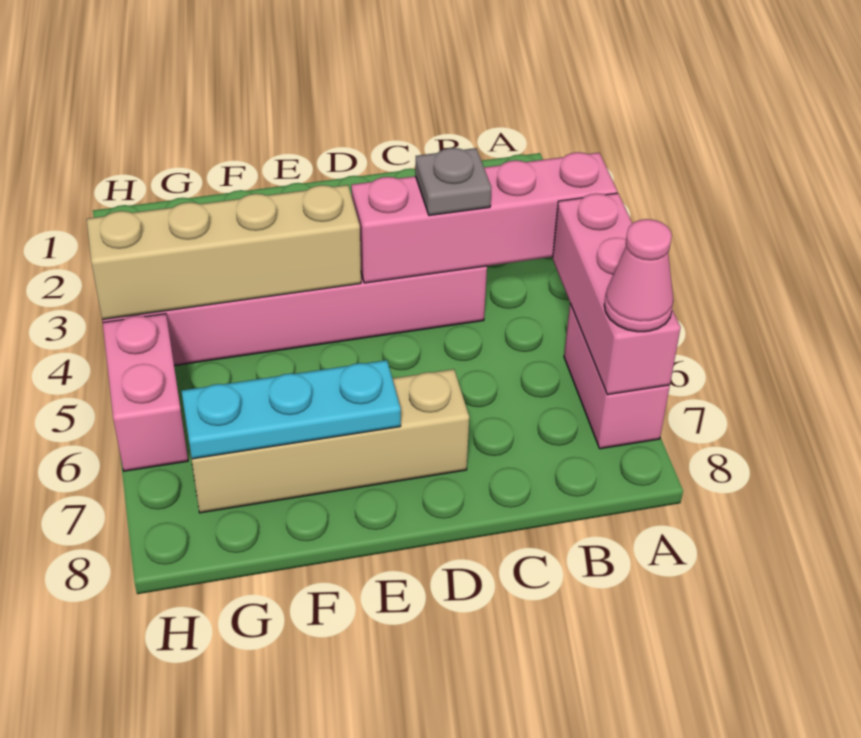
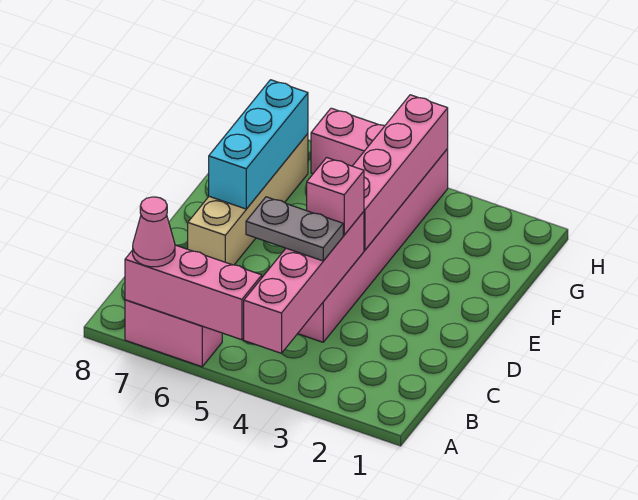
grey 1x1 plate [415,148,491,216] -> grey 1x2 plate [246,197,343,261]
none -> pink 1x1 brick [307,158,364,235]
tan 1x4 brick [87,185,361,320] -> pink 1x4 brick [353,95,448,250]
cyan 1x3 plate [181,360,401,459] -> cyan 1x3 brick [209,80,308,209]

